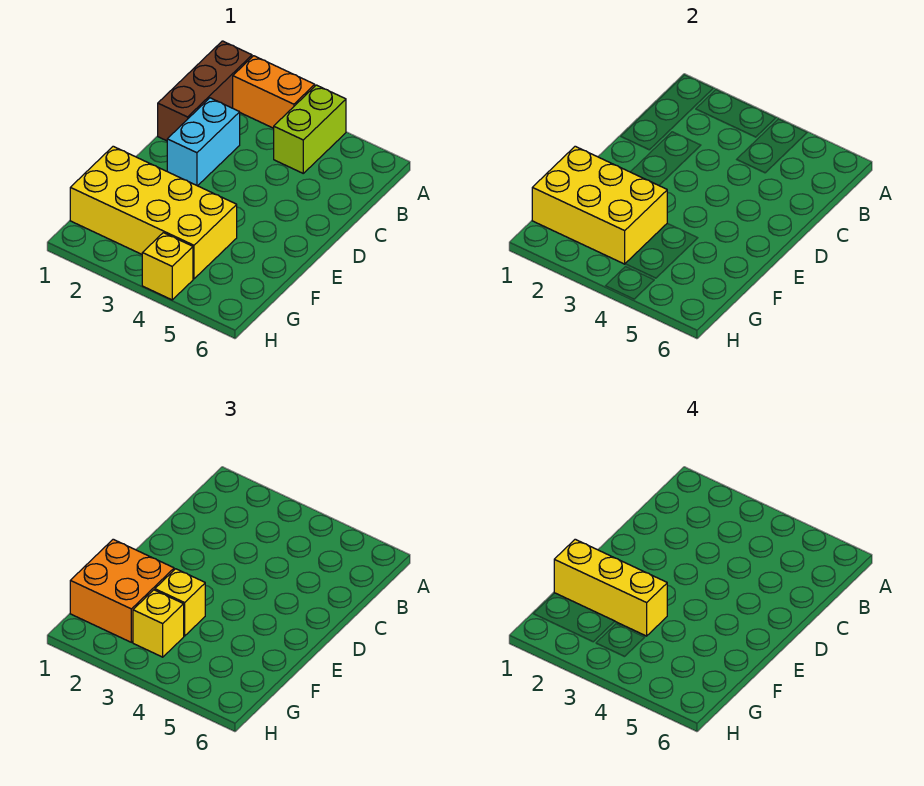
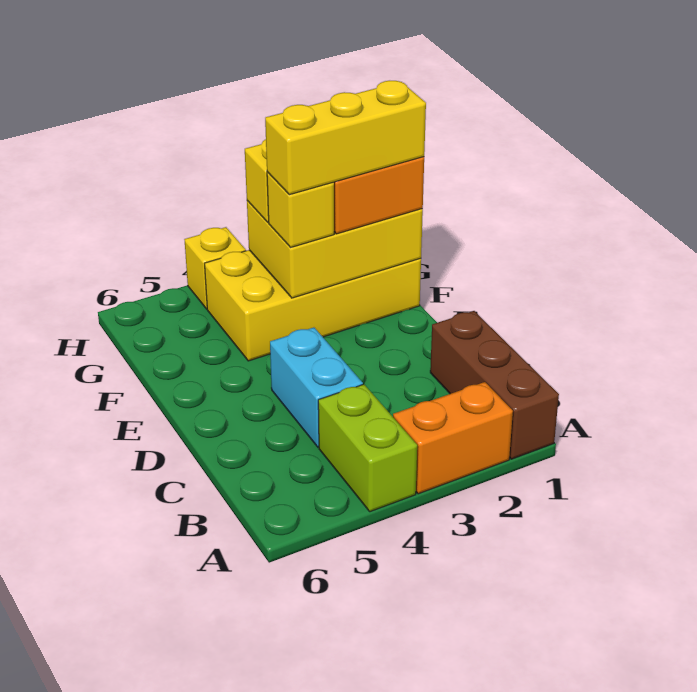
cyan 1x2 brick [167,98,240,186] -> cyan 1x2 brick moved to [270,328,363,447]

